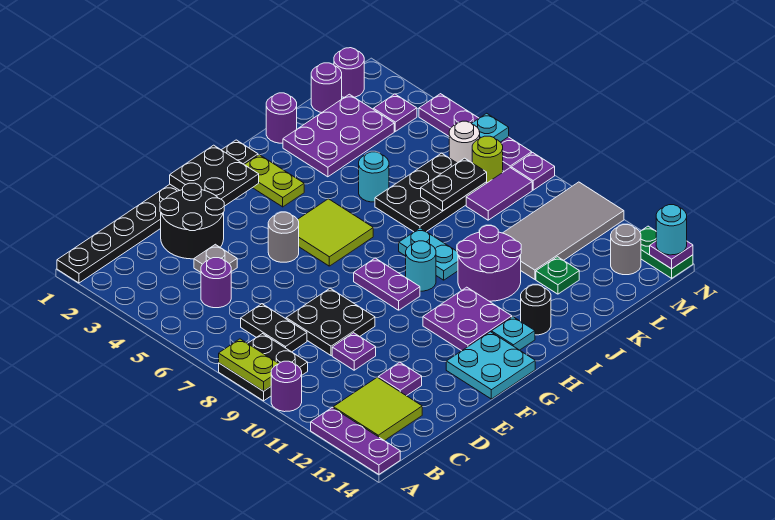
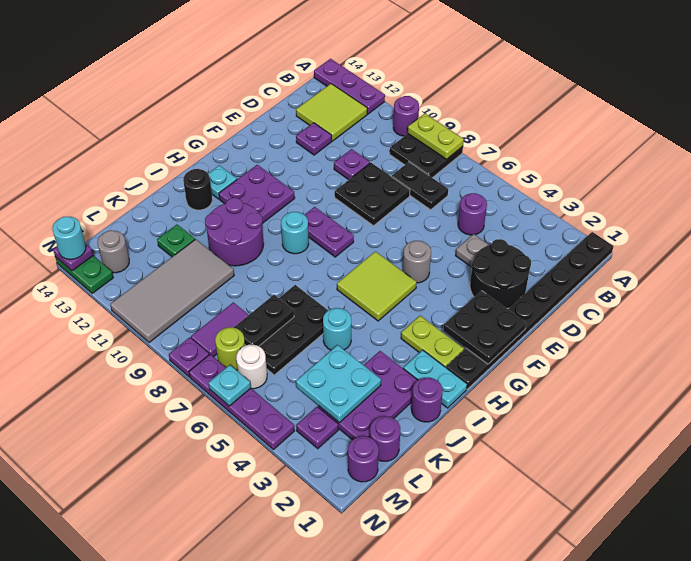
cyan 2x2 plate [446,332,535,399] -> cyan 2x2 plate moved to [296,345,381,423]
cyan 1x2 plate [399,228,458,280] -> cyan 1x2 plate moved to [403,350,467,408]

